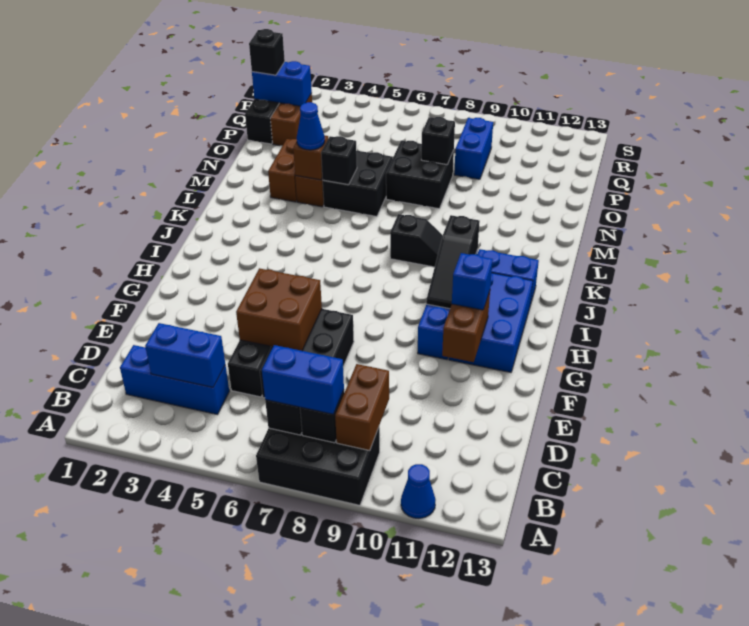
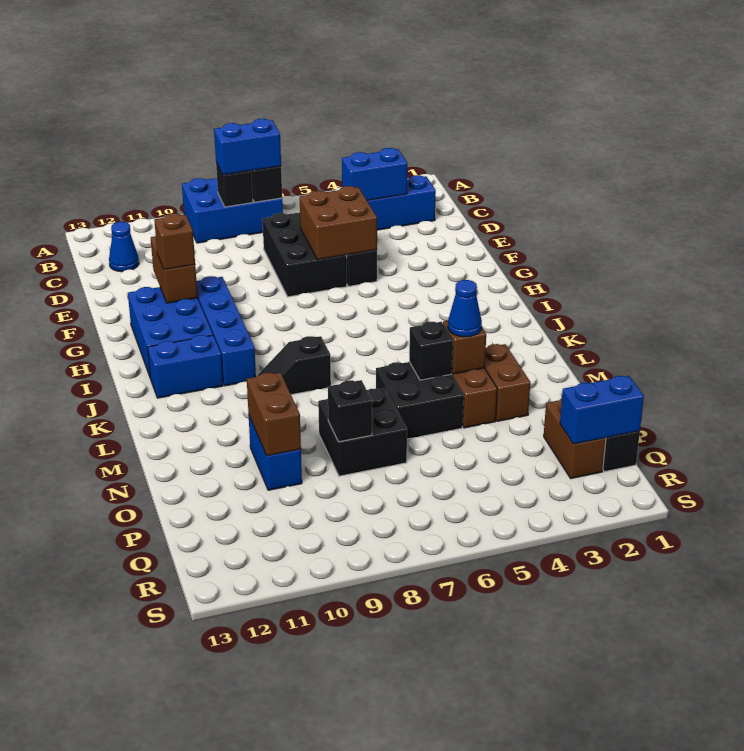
black 2x3 brick [256,427,380,505] -> blue 2x3 brick [182,178,283,243]
blue 1x1 cone [401,464,436,518] -> blue 1x1 cone moved to [109,222,139,272]
brown 1x2 brick [335,364,389,450] -> brown 1x2 brick moved to [247,373,301,456]
blue 1x1 brick [452,253,493,310] -> brown 1x1 brick [154,213,195,270]
black 1x3 slope [426,215,480,309] -> none
blue 1x2 brick [454,118,493,179] -> blue 1x2 brick moved to [249,416,302,490]
black 1x1 brick [249,29,285,75] -> none

